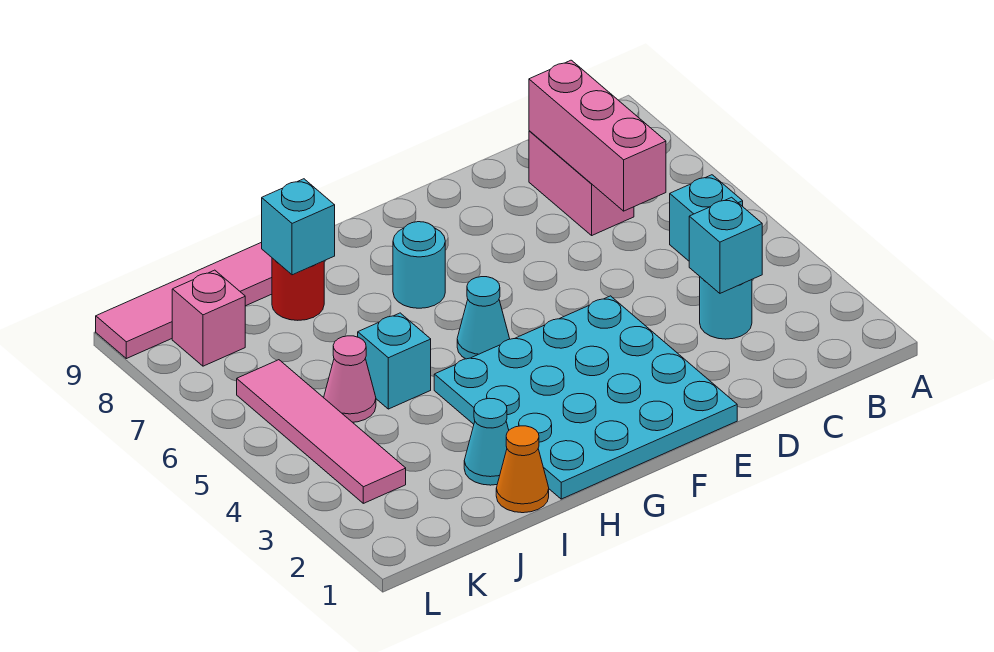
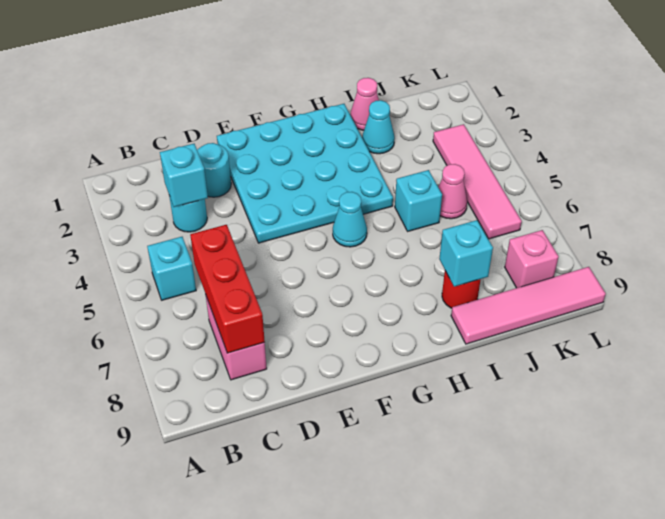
pink 1x3 brick [529,60,666,211] -> red 1x3 brick [190,225,265,353]
cyan 1x1 round brick [393,222,445,308] -> cyan 1x1 round brick moved to [197,143,231,197]
orange 1x1 cone [496,426,549,513] -> pink 1x1 cone [350,78,379,130]

